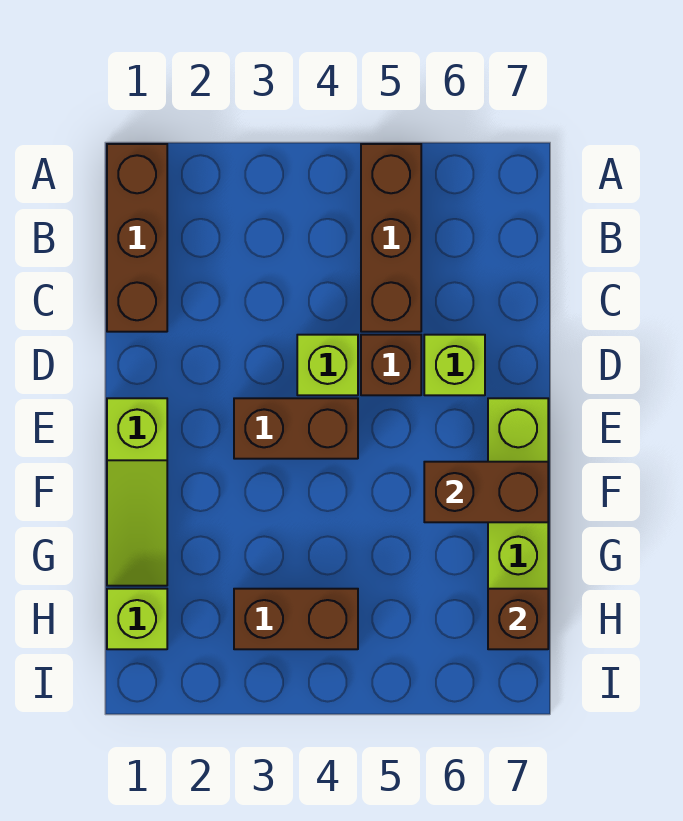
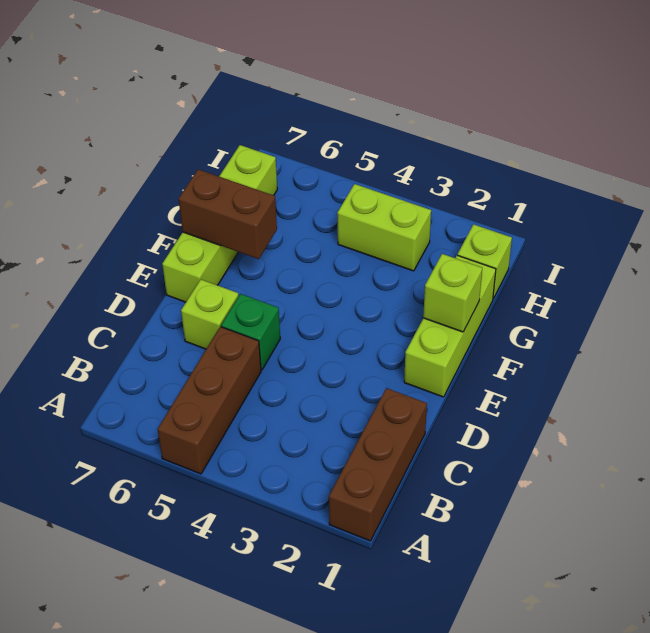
lime 1x1 brick [297,335,358,395] -> lime 1x1 brick moved to [423,254,482,332]
brown 1x1 brick [361,335,421,395] -> green 1x1 brick [221,294,280,370]
lime 1x3 slope [107,398,167,586] -> lime 1x3 brick [404,255,496,397]
brown 1x2 brick [234,398,358,459] -> none
brown 1x2 brick [234,589,358,649] -> lime 1x2 brick [337,184,431,271]
brown 1x1 brick [488,589,548,649] -> none

